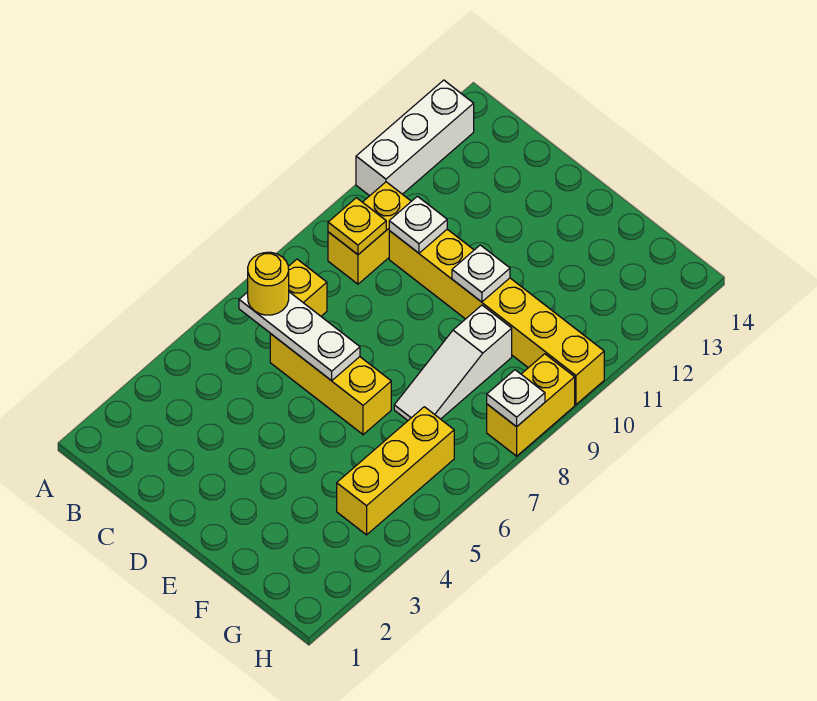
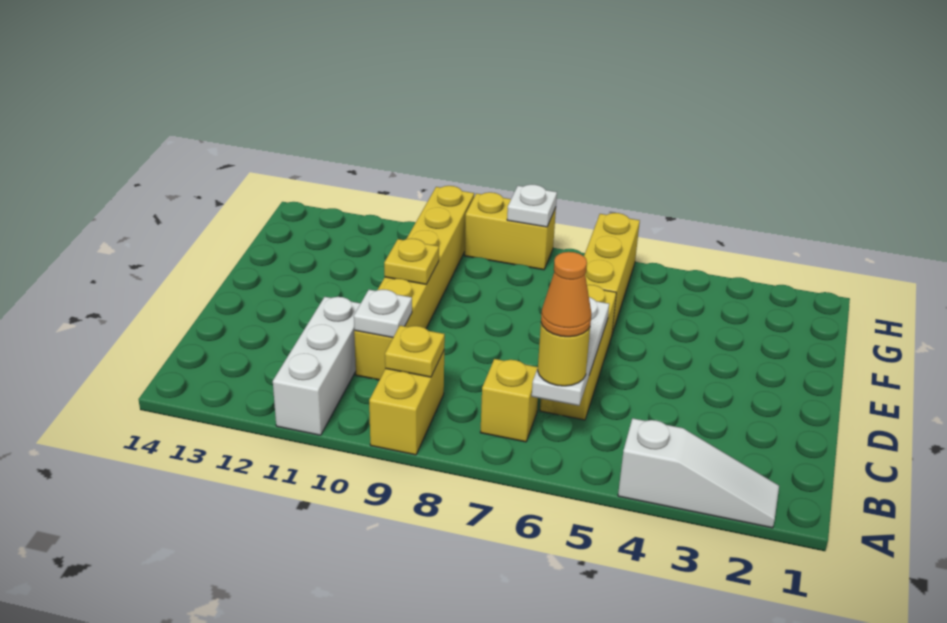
white 1x3 brick [356,80,474,196] -> white 1x3 brick turned to [273,297,361,435]
none -> orange 1x1 cone [541,252,591,337]
yellow 1x2 brick [328,182,411,284] -> yellow 1x2 brick turned to [369,351,444,455]
white 1x1 plate [452,245,510,302] -> yellow 1x1 plate [384,239,439,284]
white 1x3 slope [394,305,512,420] -> white 1x3 slope moved to [618,418,779,528]
yellow 1x3 brick [337,407,454,535] -> yellow 1x3 brick turned to [584,213,640,333]

